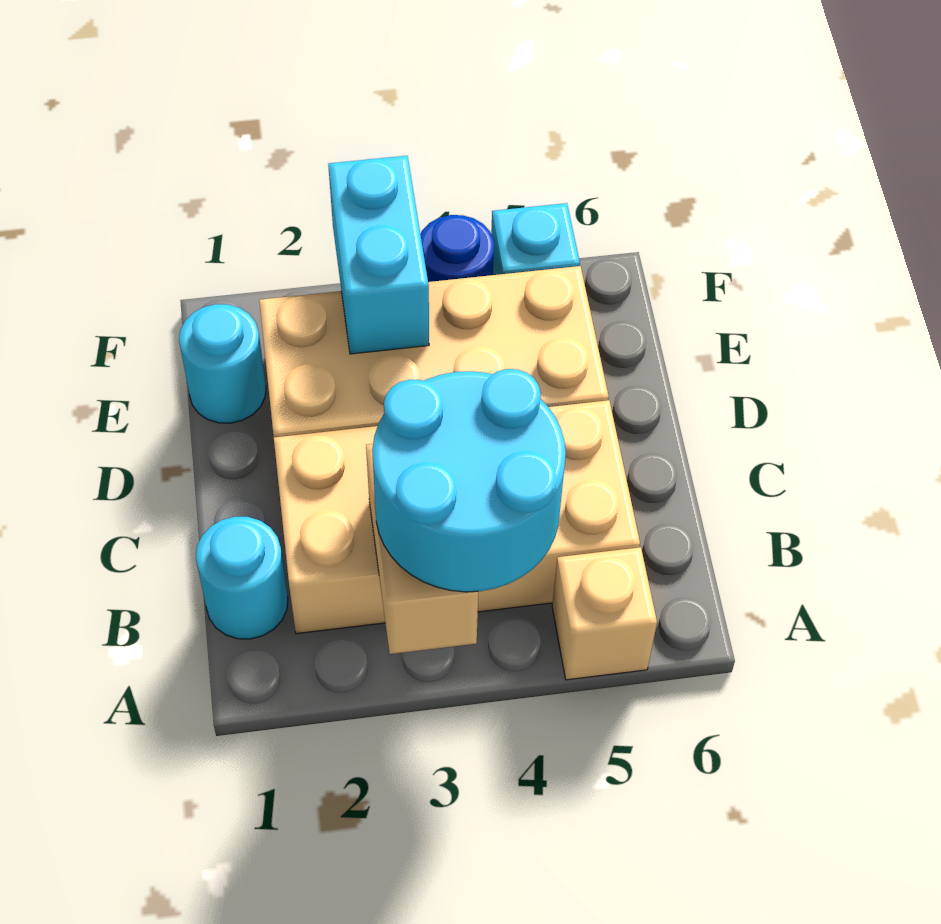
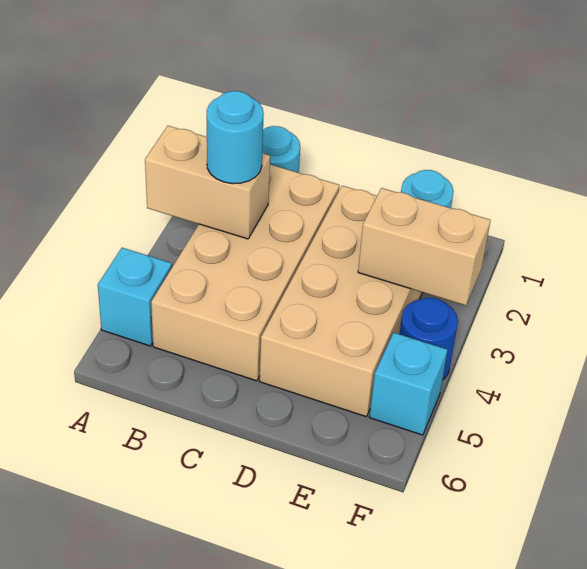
cyan 2x2 round brick [372,369,566,592] -> cyan 1x1 round brick [207,91,264,184]
tan 1x1 brick [552,547,657,680] -> cyan 1x1 brick [98,248,172,346]
cyan 1x2 brick [328,156,429,354] -> tan 1x2 brick [358,188,491,305]

